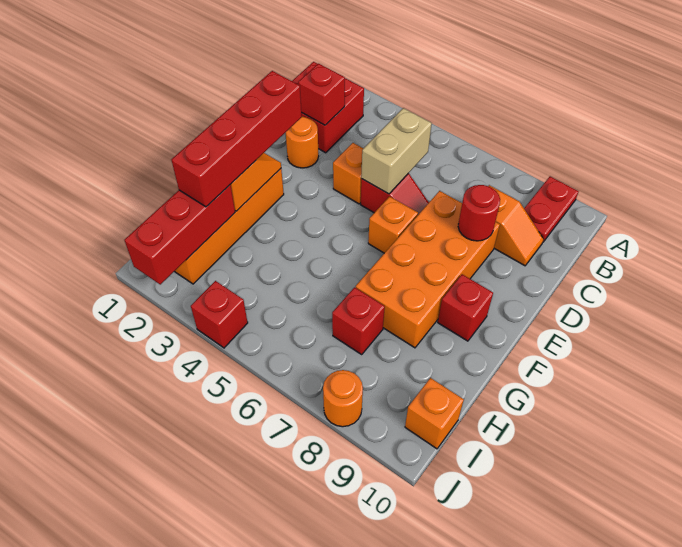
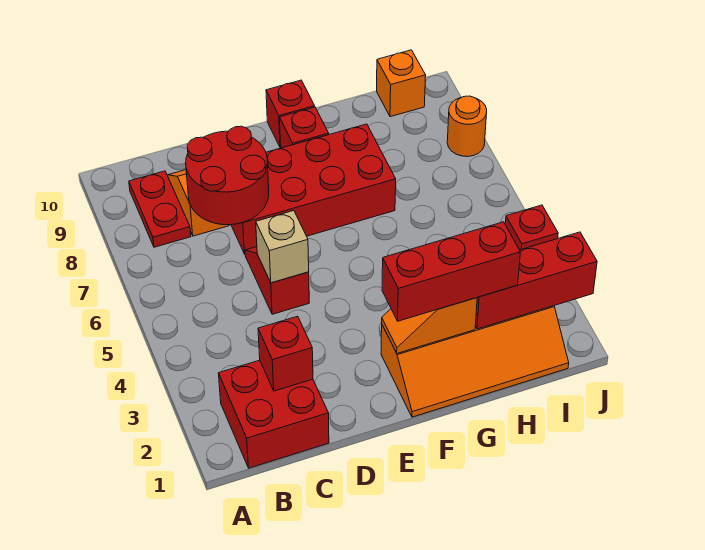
red 1x2 plate [524,177,579,242] -> red 1x2 plate turned to [129,171,191,247]
tan 1x2 brick [361,108,432,194] -> tan 1x1 brick [256,211,309,283]
orange 1x1 round brick [286,117,319,168] -> none
orange 1x1 brick [333,143,364,204] -> none
orange 2x4 brick [356,191,500,348] -> red 2x4 brick [231,124,396,254]
red 1x1 round brick [458,185,500,241] -> red 2x2 round brick [186,126,269,225]
red 1x4 brick [172,71,302,207] -> red 1x3 brick [382,222,520,321]
orange 1x1 brick [368,196,418,253] -> none
red 1x1 brick [332,287,385,354] -> red 1x1 brick moved to [266,80,315,148]

